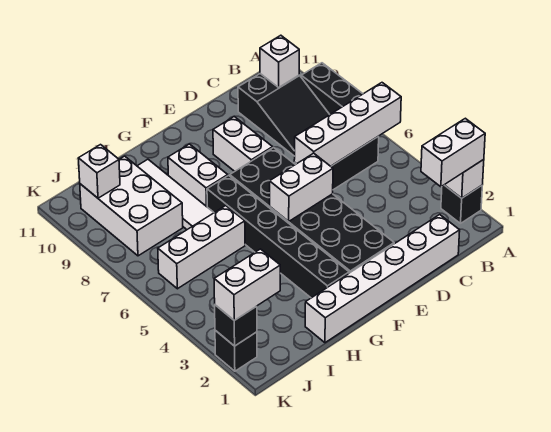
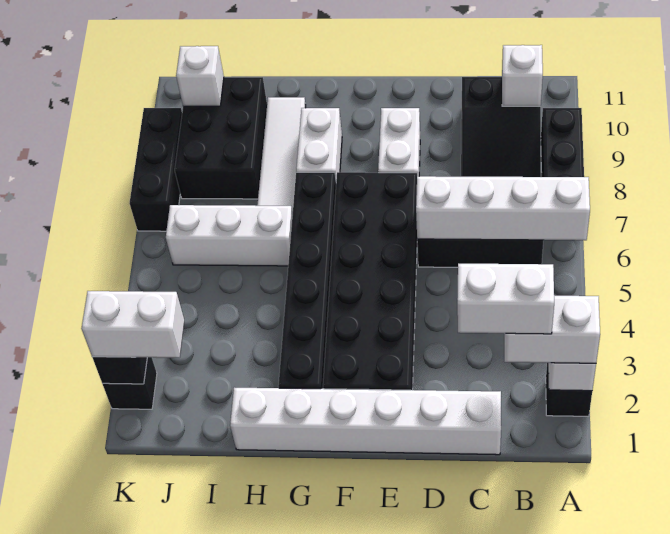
white 1x2 brick [270,153,333,221] -> white 1x2 brick moved to [457,264,554,334]
white 2x3 brick [80,156,183,256] -> black 2x3 brick [175,77,267,199]
none -> black 1x3 brick [130,108,182,231]

